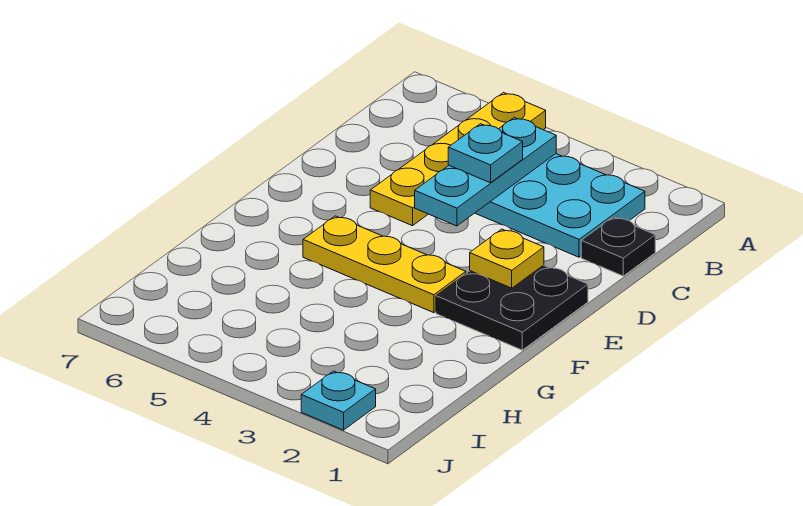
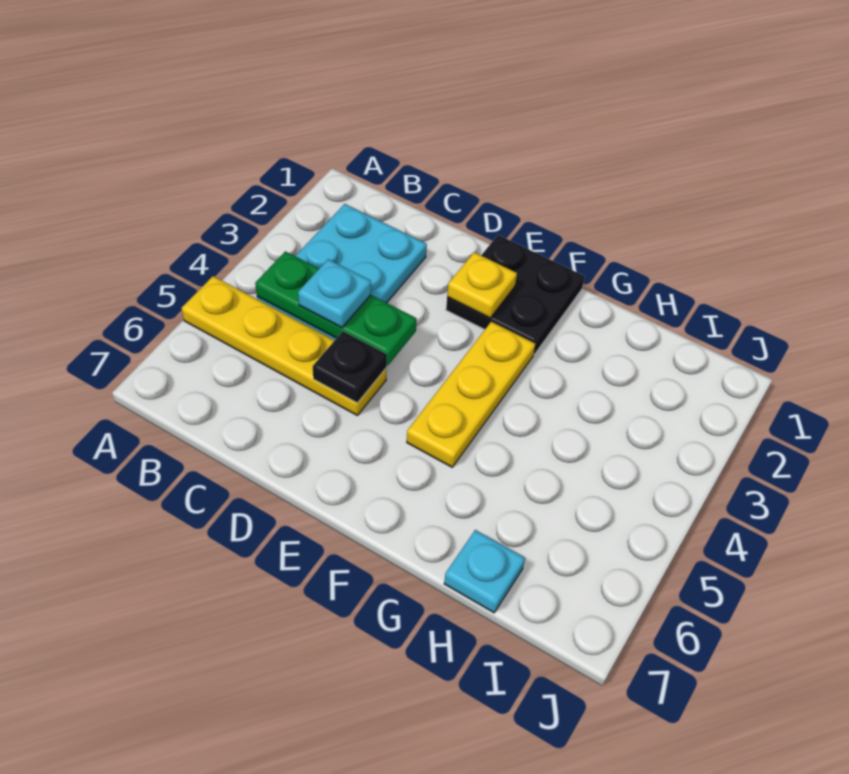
cyan 1x3 plate [415,118,556,226] -> green 1x3 plate [255,251,416,365]
black 1x1 plate [581,217,655,276] -> black 1x1 plate moved to [313,331,387,403]
cyan 1x1 plate [301,371,376,430] -> cyan 1x1 plate moved to [444,530,525,613]

